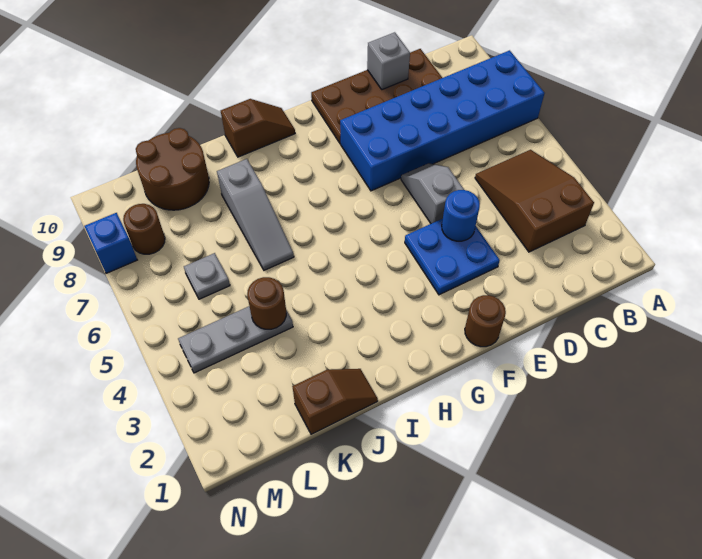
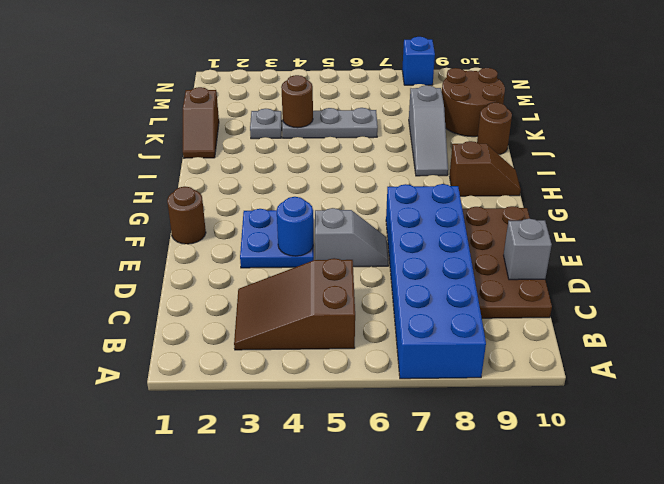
brown 2x3 slope [475,150,594,252] -> brown 2x3 slope turned to [234,258,355,350]
brown 1x2 slope [221,99,295,157] -> brown 1x2 slope turned to [450,141,521,196]
grey 1x3 slope [217,159,294,270] -> grey 1x3 slope turned to [409,85,448,176]
grey 1x3 plate [178,306,293,373] -> grey 1x3 plate turned to [282,108,378,138]
grey 1x1 plate [184,253,230,299] -> grey 1x1 plate moved to [250,109,282,139]
brown 1x1 round brick [123,204,165,254] -> brown 1x1 round brick moved to [477,103,512,155]

